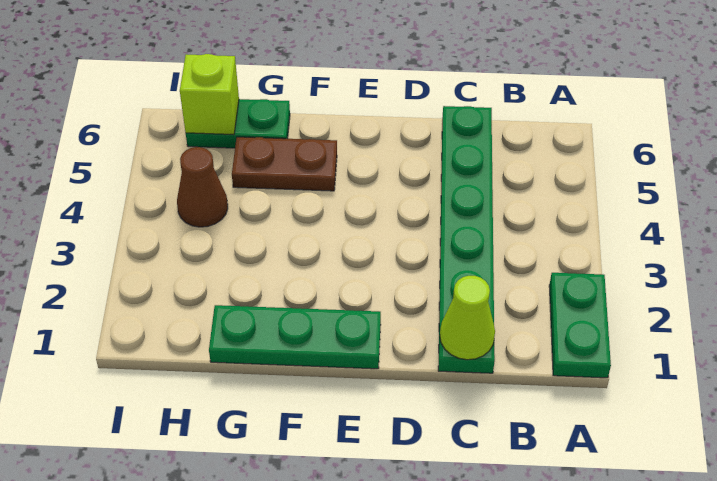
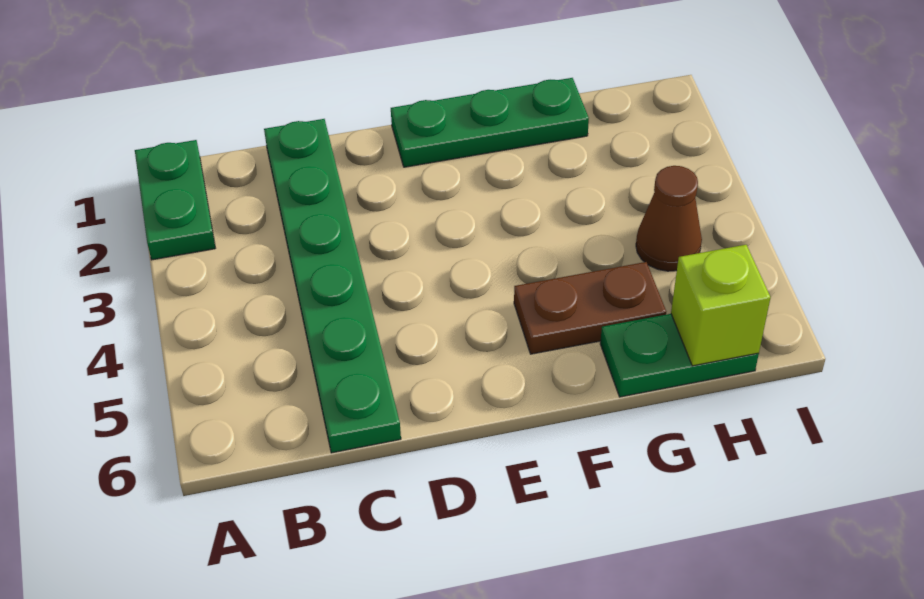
lime 1x1 cone [440,276,495,360] -> none

